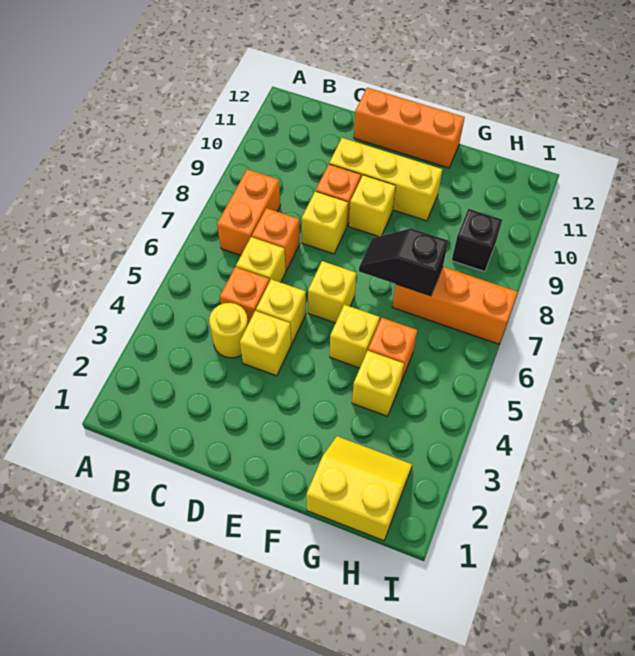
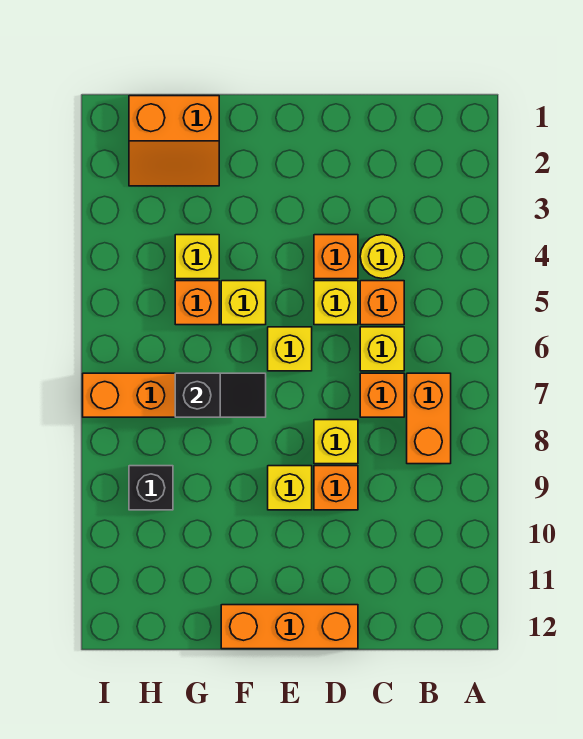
yellow 1x1 brick [240,311,291,376] -> orange 1x1 brick [314,235,358,279]
yellow 1x3 brick [329,138,442,221] -> none
yellow 2x2 slope [306,436,412,541] -> orange 2x2 slope [129,96,219,186]

